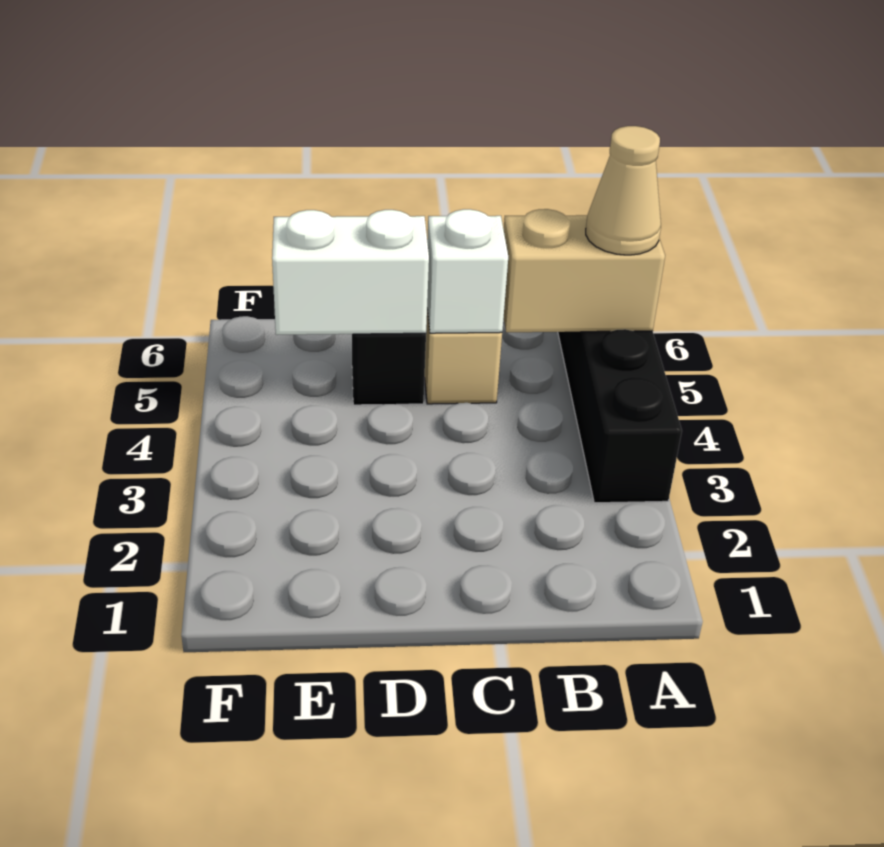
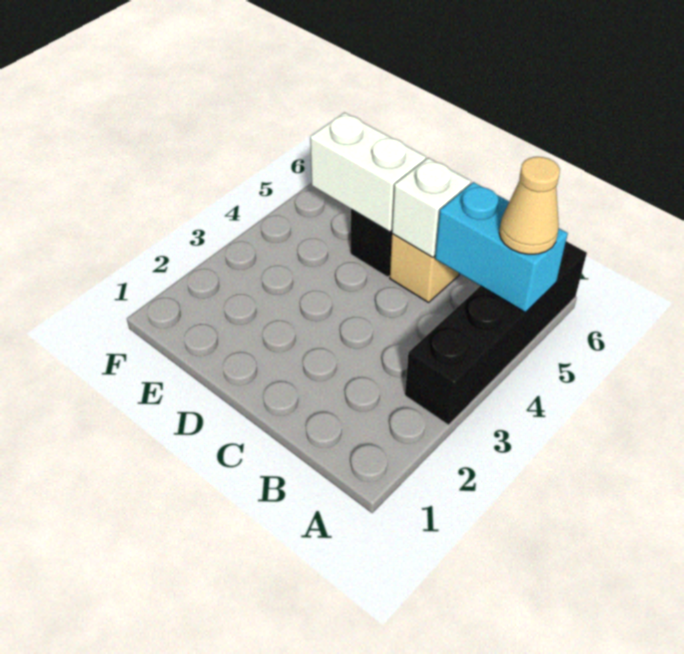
tan 1x2 brick [504,209,665,332] -> cyan 1x2 brick [435,182,568,312]

